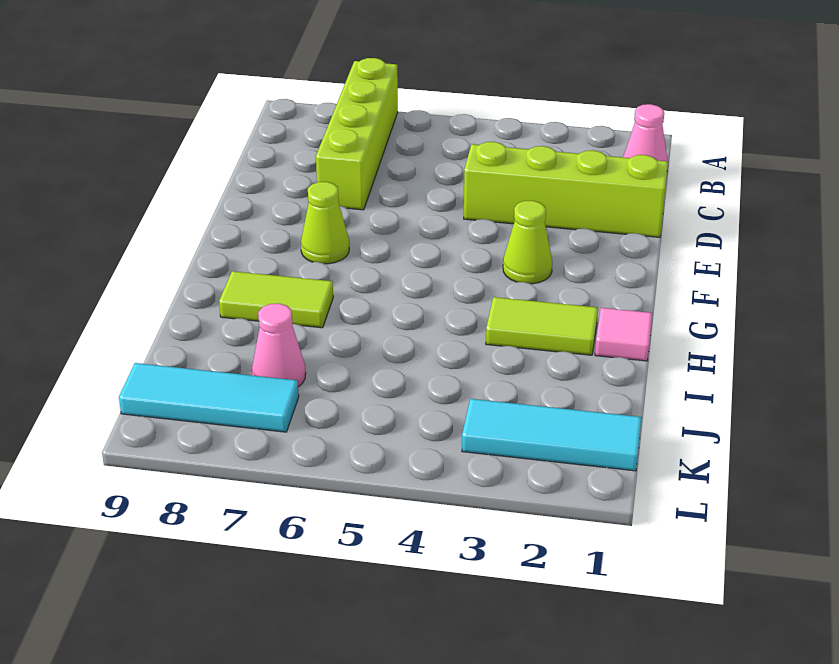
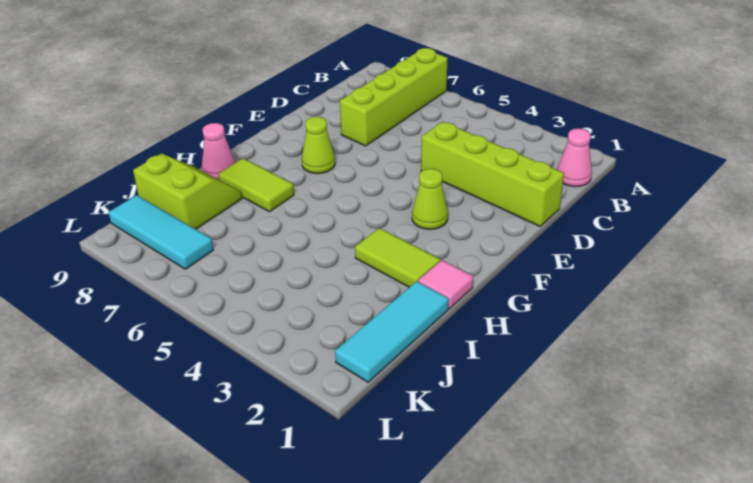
none -> lime 2x2 slope [133,154,242,229]
pink 1x1 cone [252,303,306,387] -> pink 1x1 cone moved to [202,123,235,180]
cyan 1x3 tile [462,399,642,471] -> cyan 1x3 tile turned to [335,281,449,382]

